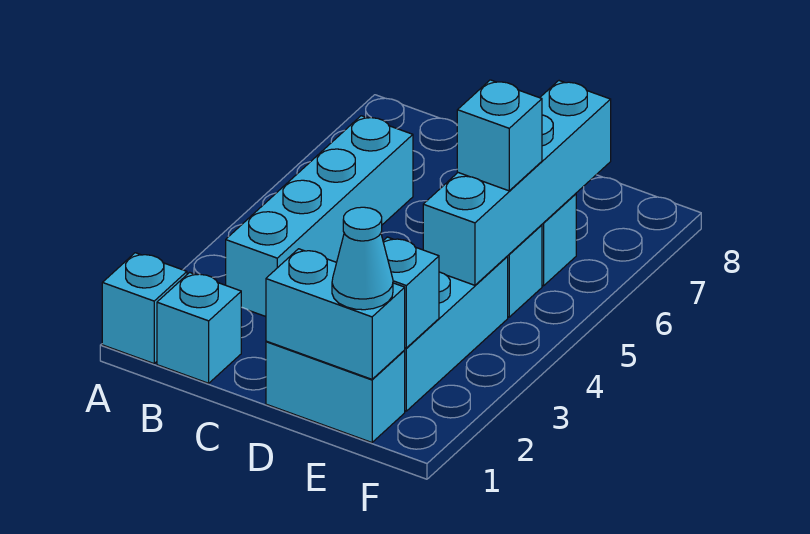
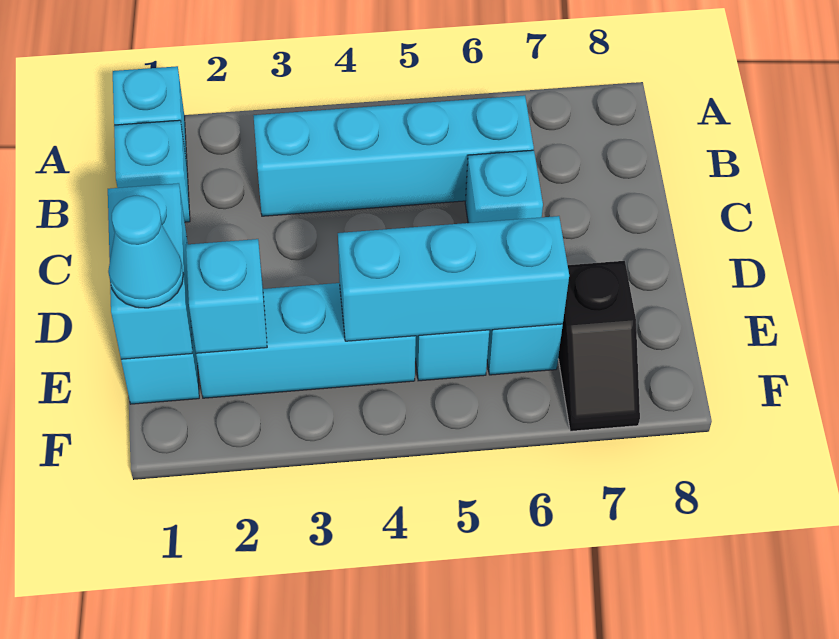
cyan 1x4 brick [423,81,611,285] -> cyan 1x3 brick [338,216,569,341]
cyan 1x1 brick [457,80,542,191] -> cyan 1x1 brick moved to [465,150,543,223]
none -> black 1x2 slope [558,261,640,431]

